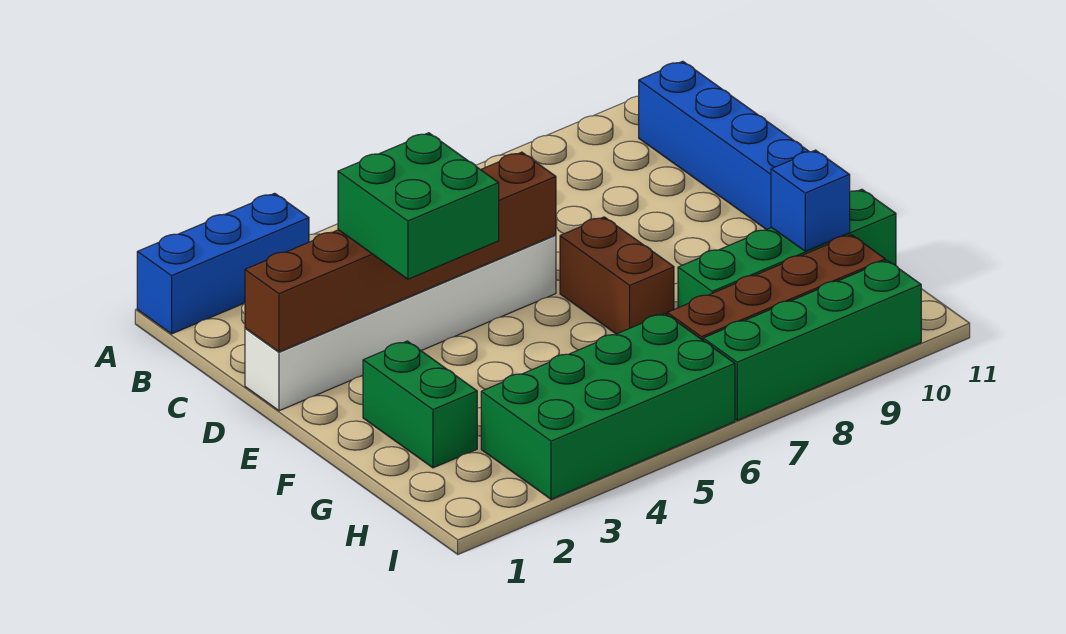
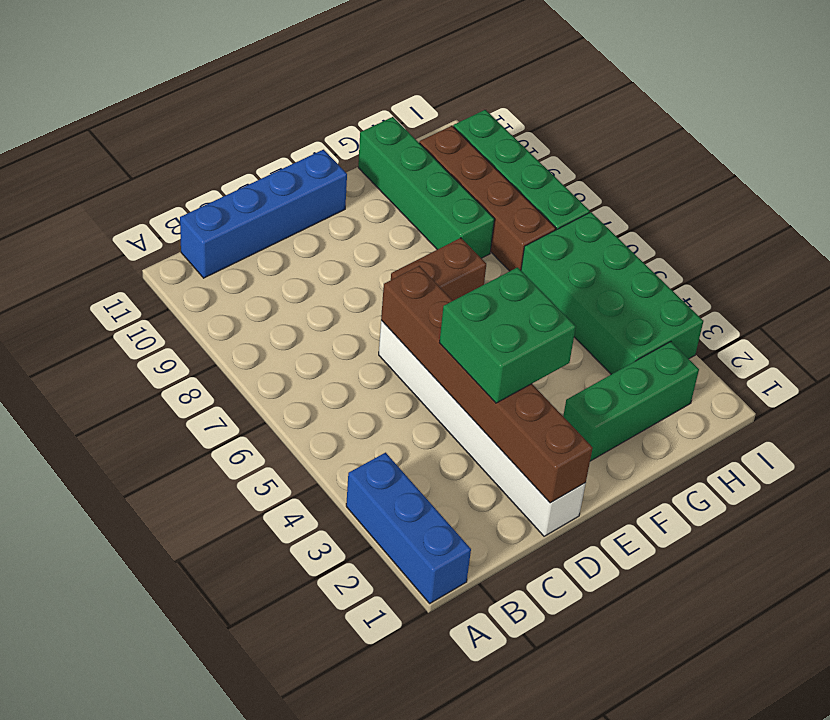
green 1x2 brick [363,341,477,468] -> green 1x3 brick [563,342,699,461]
blue 1x1 brick [771,150,850,251] -> none

